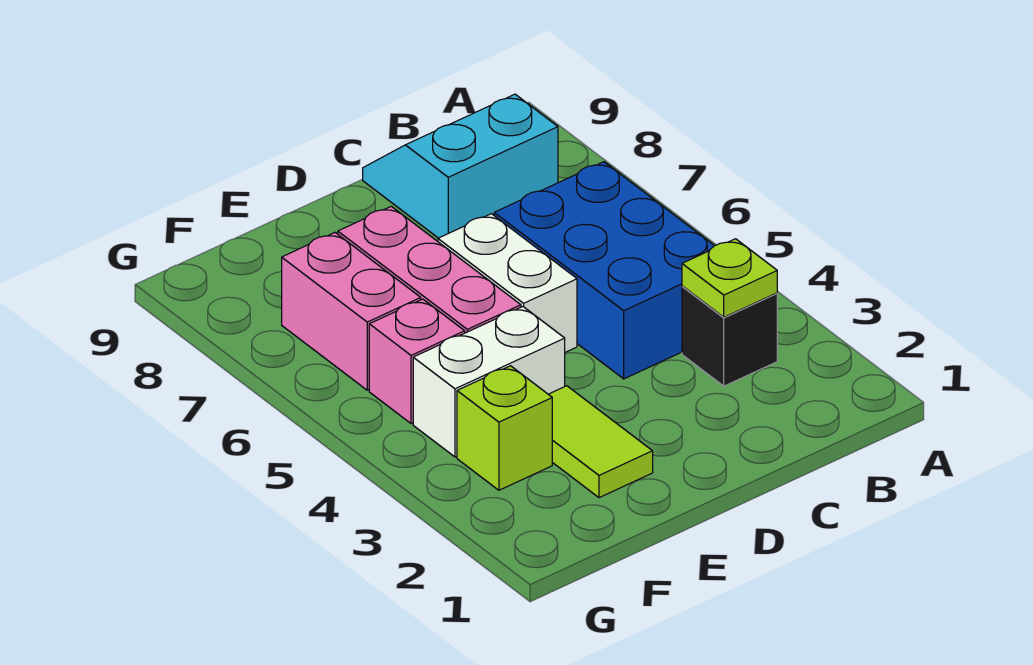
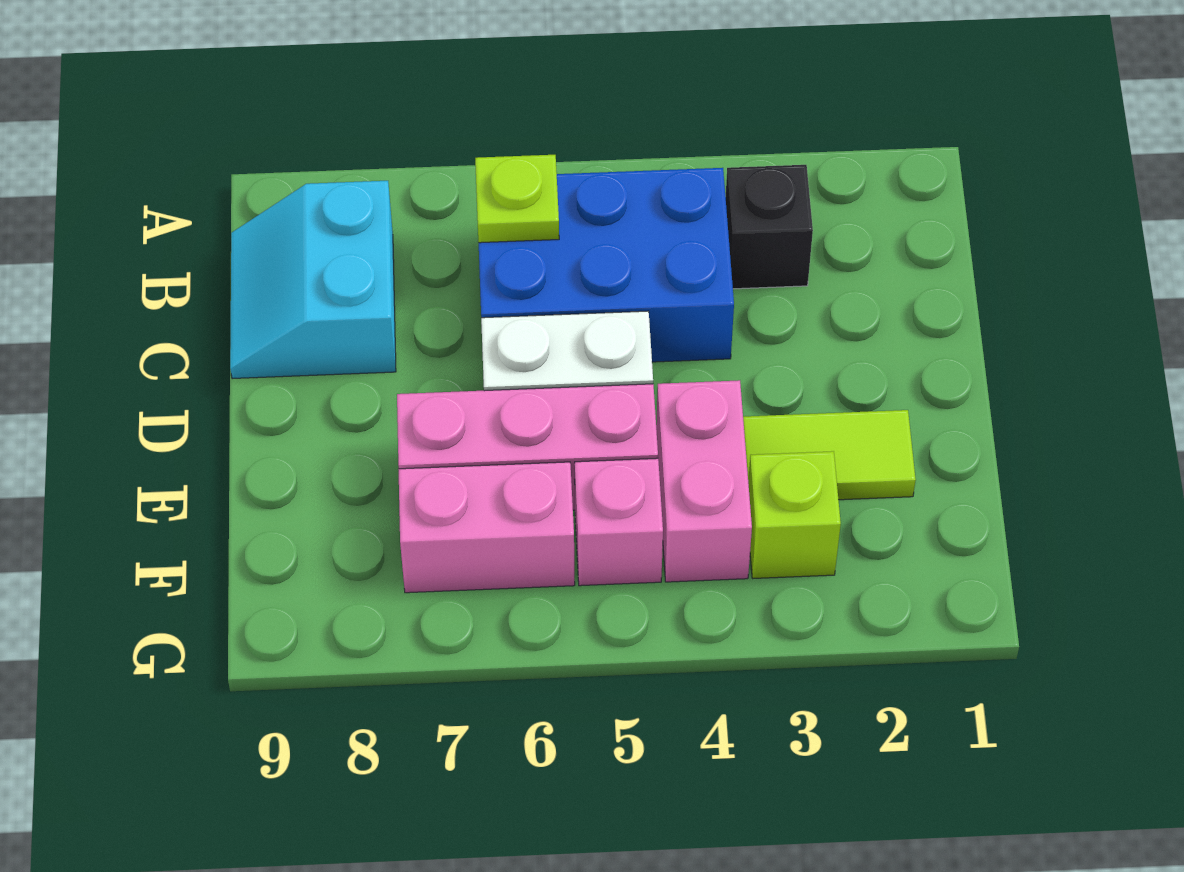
lime 1x1 plate [682,239,777,317] -> lime 1x1 plate moved to [475,155,559,243]
white 1x2 brick [413,307,565,457] -> pink 1x2 brick [656,380,752,582]

